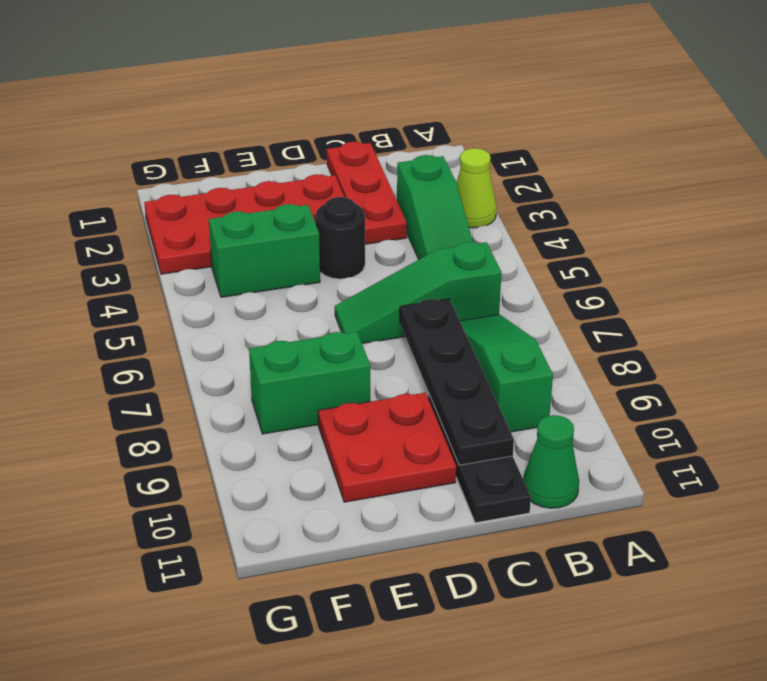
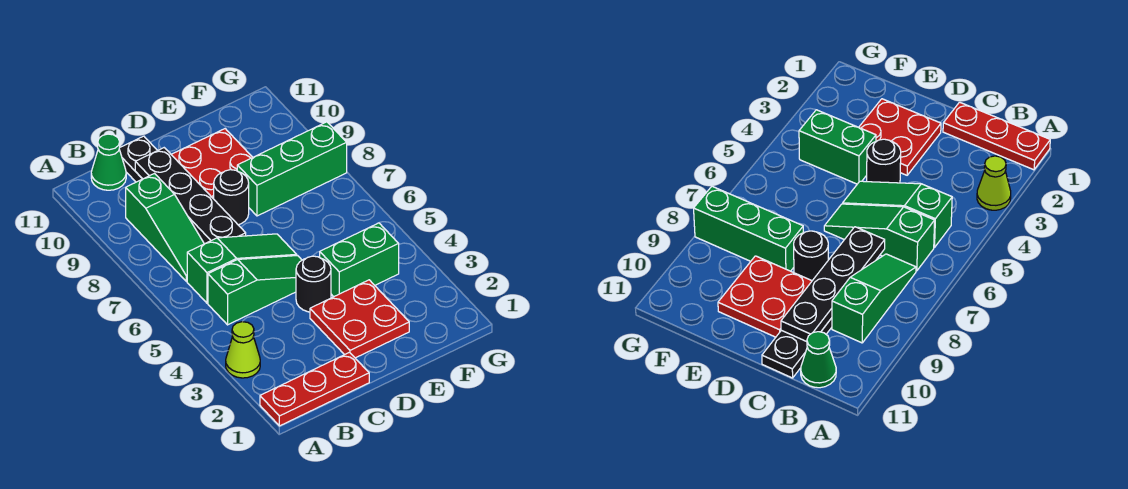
green 1x3 slope [397,155,473,259] -> green 1x3 slope turned to [208,256,302,325]
red 1x3 plate [327,142,407,244] -> red 1x3 plate turned to [260,352,369,426]
red 2x4 plate [144,174,344,274] -> red 2x2 plate [310,280,409,358]
none -> black 1x1 round brick [214,170,249,225]
green 1x2 brick [249,332,370,434] -> green 1x3 brick [237,122,347,216]

